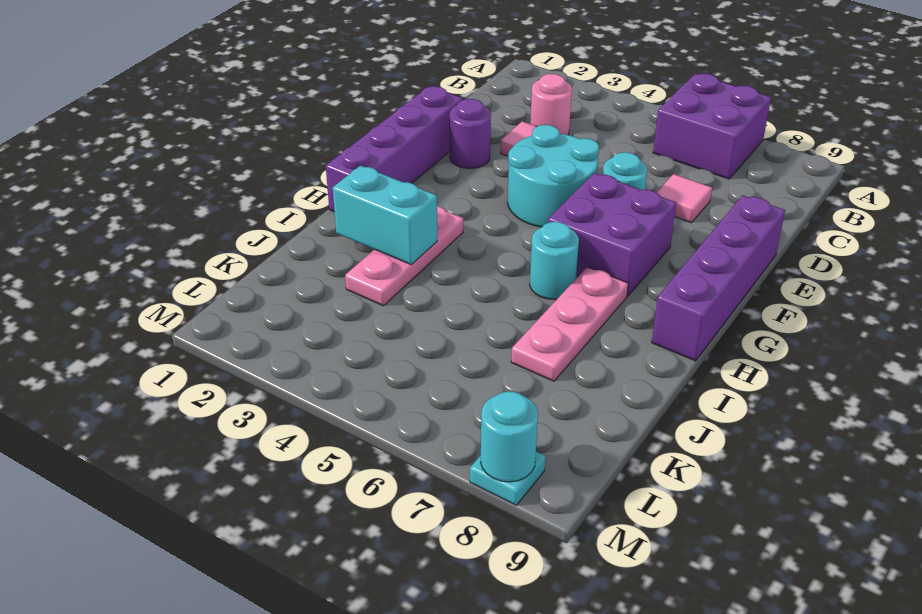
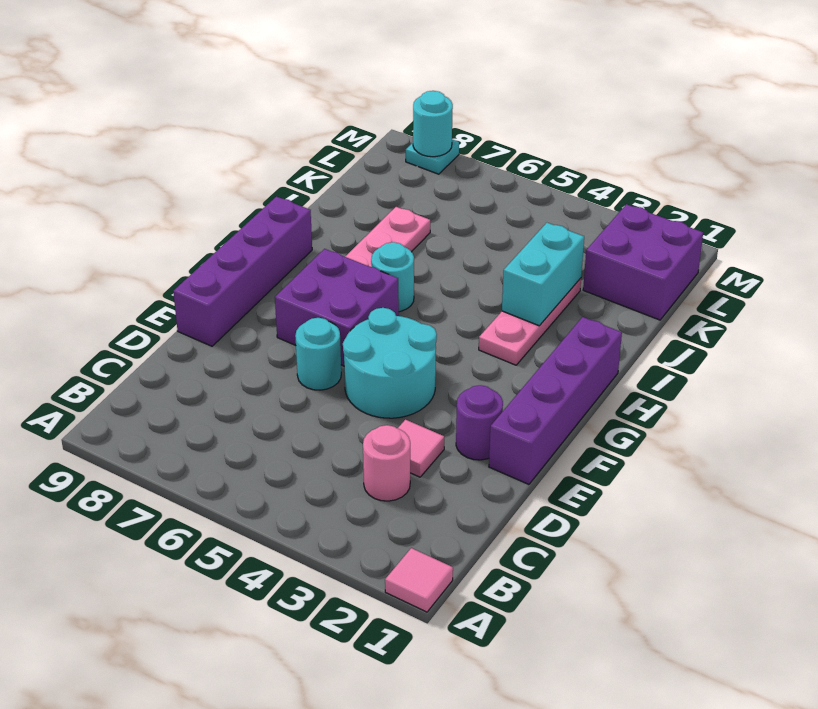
purple 2x2 brick [653,74,771,179] -> purple 2x2 brick moved to [583,204,703,320]
pink 1x1 tile [657,174,712,223] -> pink 1x1 tile moved to [385,548,453,612]
cyan 1x2 brick [333,166,437,265] -> cyan 1x2 brick turned to [502,223,584,326]

